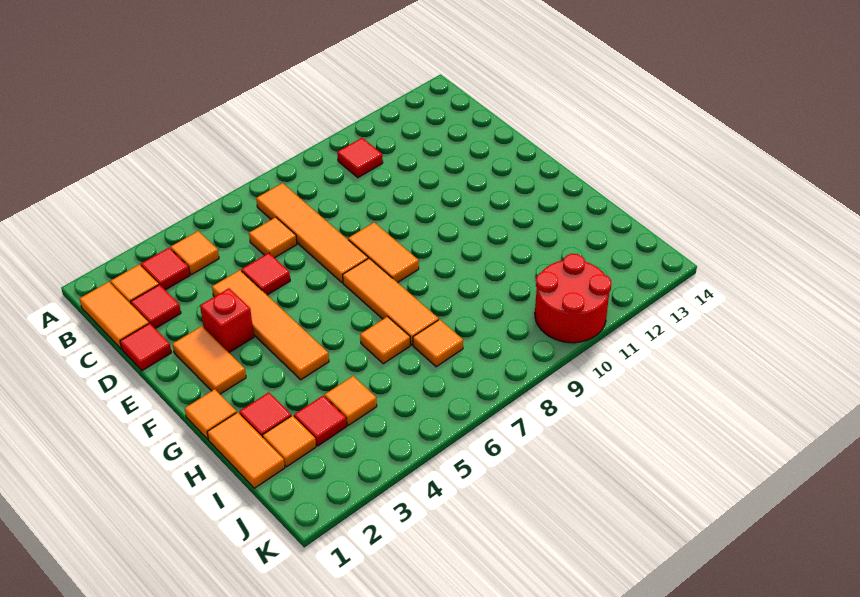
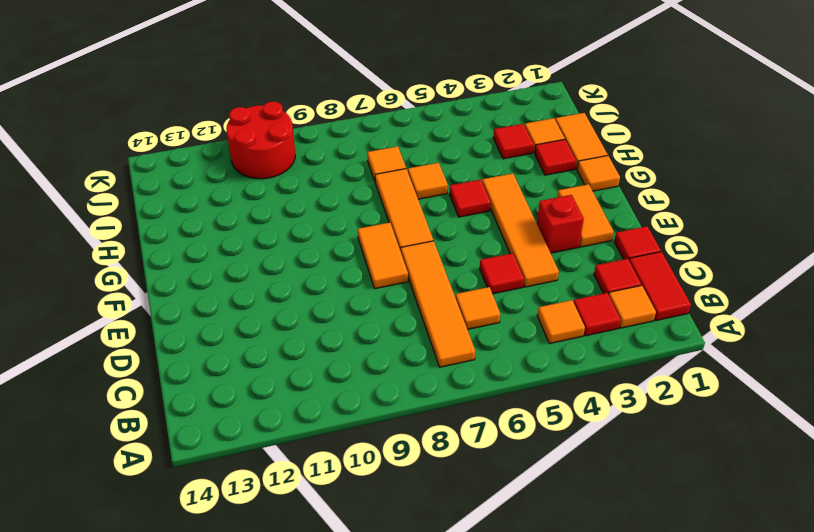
orange 1x2 tile [80,282,149,349] -> red 1x2 tile [629,252,691,320]
red 1x1 tile [337,138,383,178] -> red 1x1 tile moved to [449,179,491,217]
orange 1x1 tile [325,376,377,425] -> none

